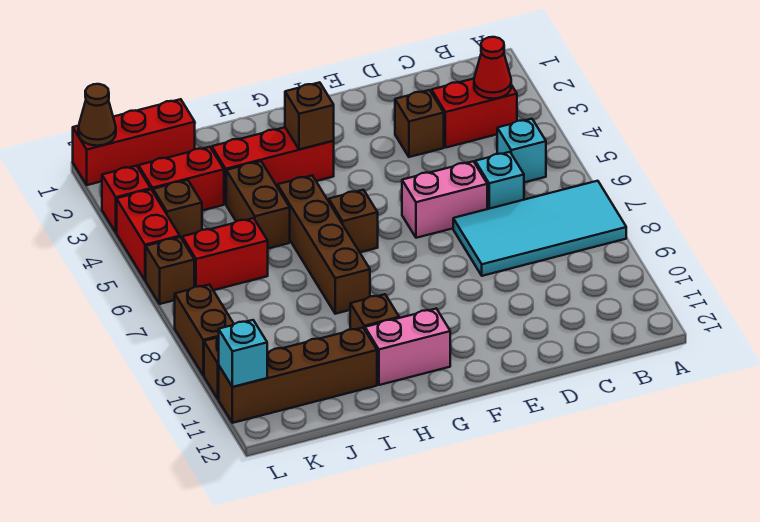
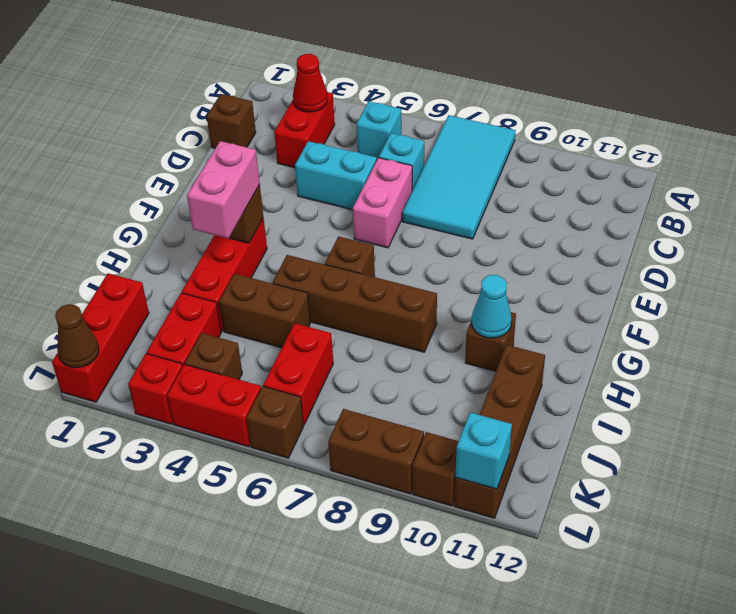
brown 1x1 brick [395,90,444,157] -> brown 1x1 brick moved to [207,94,256,148]
none -> cyan 1x2 brick [295,141,377,210]
pink 1x2 brick [365,309,450,385] -> pink 1x2 brick moved to [187,141,260,238]
none -> cyan 1x1 cone [471,275,512,338]

